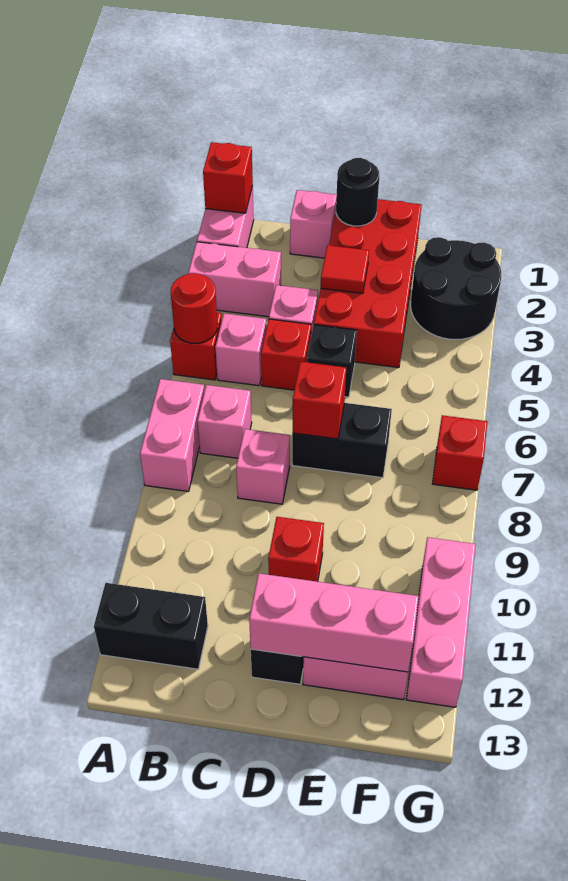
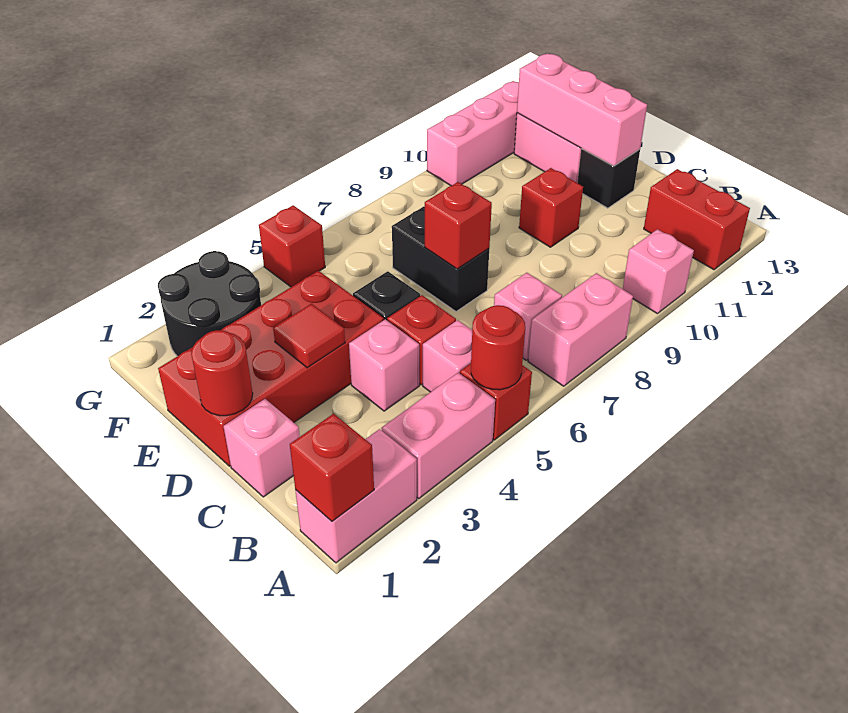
pink 1x2 brick [188,242,281,317] -> pink 1x2 brick turned to [381,373,495,498]
black 1x2 brick [94,583,208,669] -> red 1x2 brick [644,169,750,270]
pink 1x1 brick [236,429,290,504] -> pink 1x1 brick moved to [623,229,694,313]
black 1x1 round brick [336,158,379,226] -> red 1x1 round brick [191,330,253,416]
red 1x1 brick [432,415,487,490] -> red 1x1 brick moved to [259,205,325,287]

